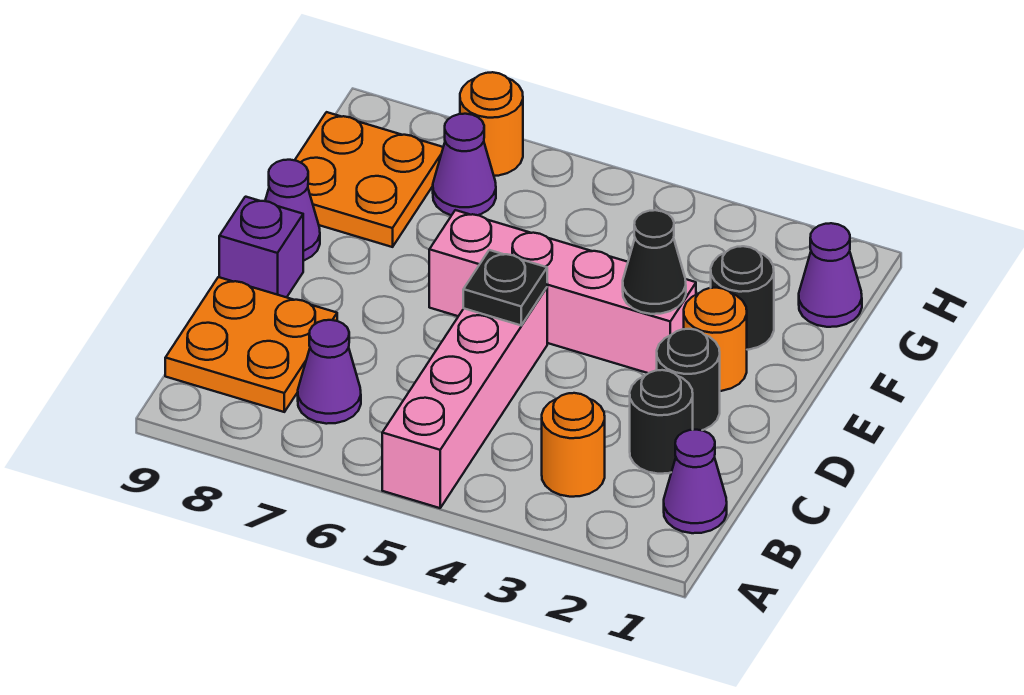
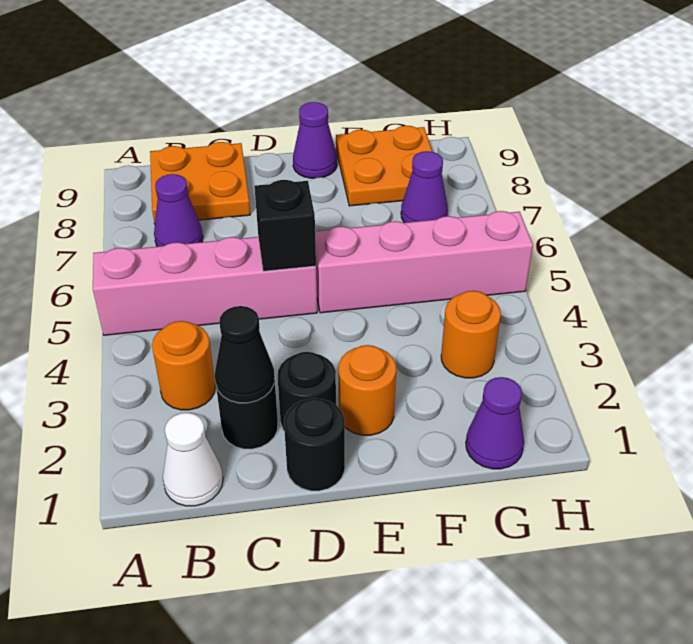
purple 1x1 cone [664,430,727,533] -> white 1x1 cone [163,413,223,506]
black 1x1 plate [463,250,547,325] -> black 1x1 brick [254,180,316,271]
purple 1x1 brick [219,197,303,297] -> none
pink 1x4 brick [429,210,696,373] -> pink 1x4 brick turned to [315,211,533,313]
black 1x1 cone [623,210,686,314] -> black 1x1 cone moved to [215,306,275,403]
black 1x1 round brick [711,246,774,350] -> black 1x1 round brick moved to [284,398,345,491]
orange 1x1 round brick [460,72,523,176] -> orange 1x1 round brick moved to [441,291,501,378]

